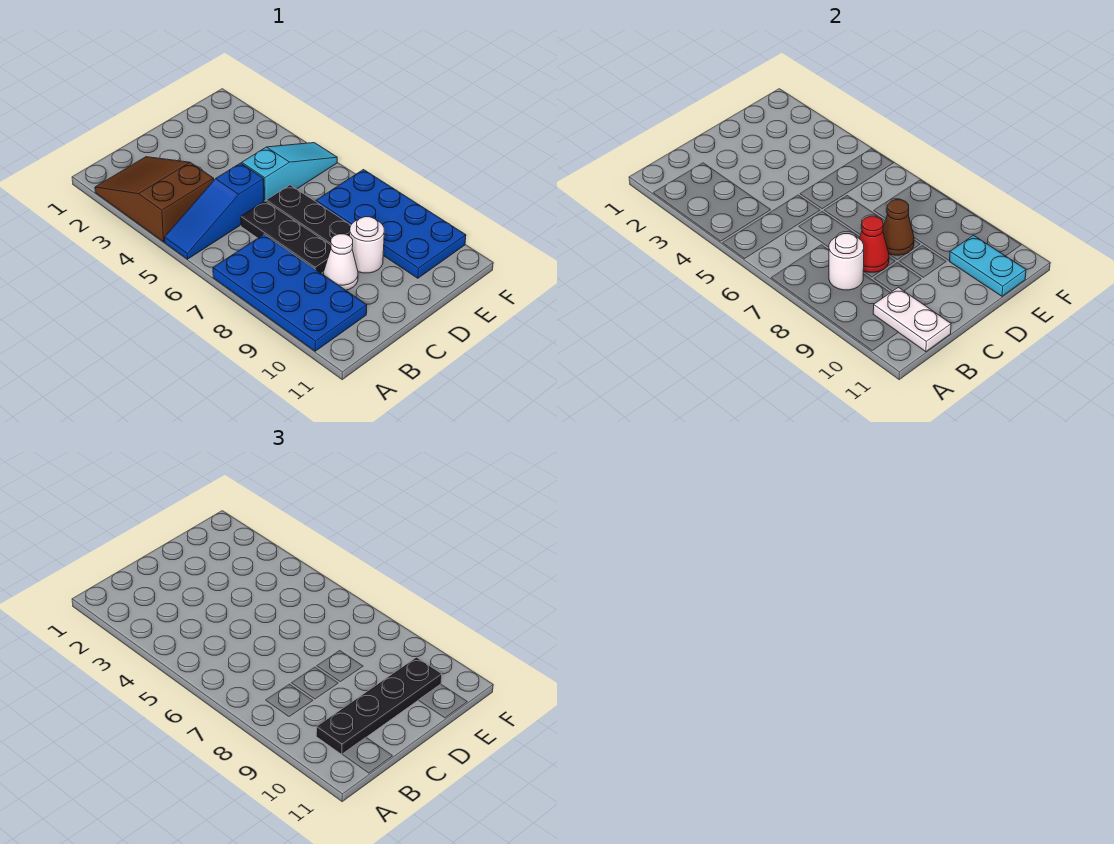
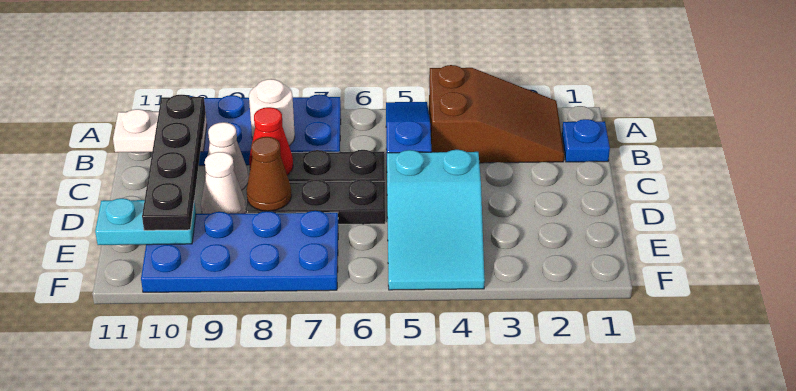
none -> blue 1x1 plate [562,119,610,162]
cyan 1x3 slope [242,143,337,201] -> cyan 2x3 slope [387,150,485,290]
white 1x1 round brick [350,217,384,273] -> white 1x1 cone [201,152,246,214]

